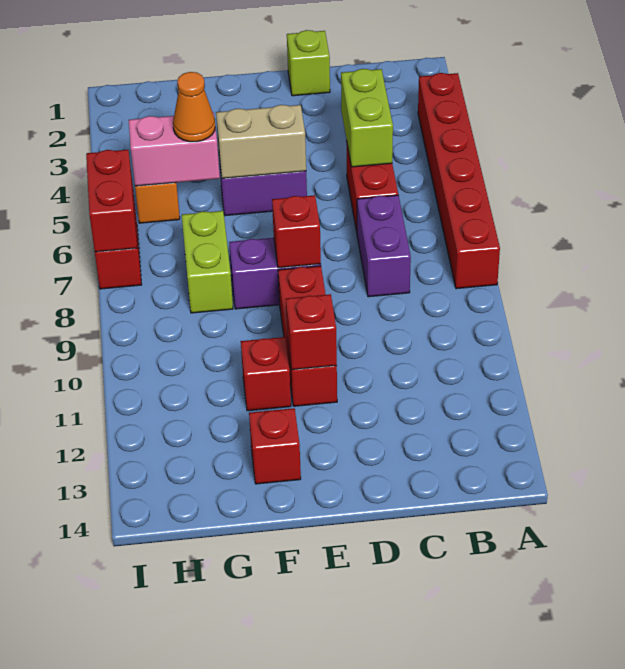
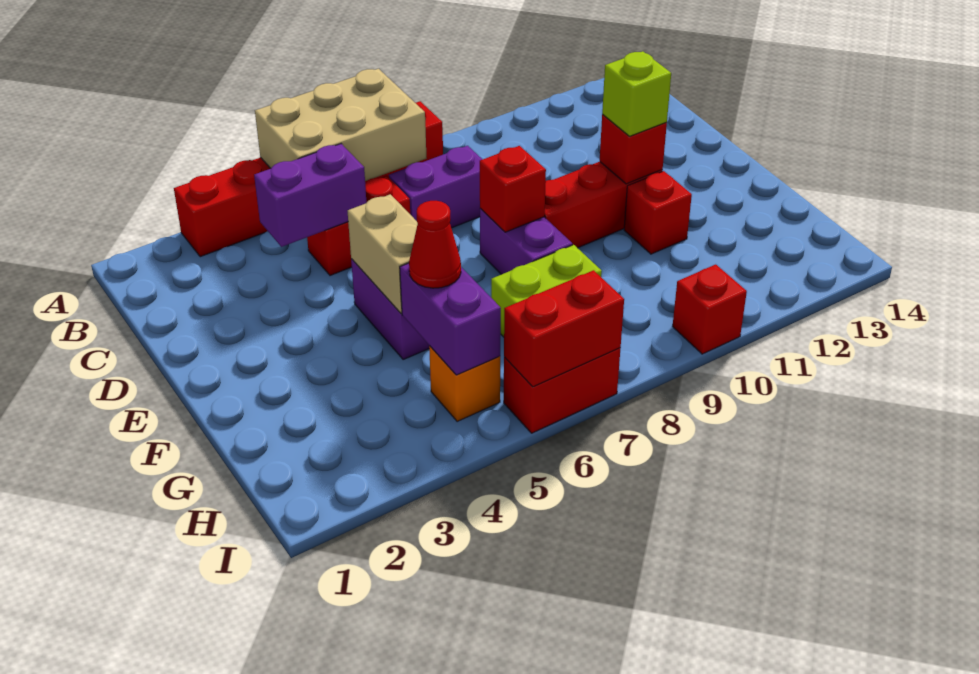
none -> tan 2x3 brick [255,69,427,181]
lime 1x2 brick [341,69,393,167] -> purple 1x2 brick [254,144,367,247]
lime 1x1 brick [287,30,330,96] -> lime 1x1 brick moved to [602,51,671,136]
red 1x1 brick [249,408,301,484] -> red 1x1 brick moved to [672,264,747,354]
pink 1x2 brick [129,112,220,186] -> purple 1x2 brick [400,263,501,375]
orange 1x1 cone [173,72,215,142] -> red 1x1 cone [409,201,461,288]

